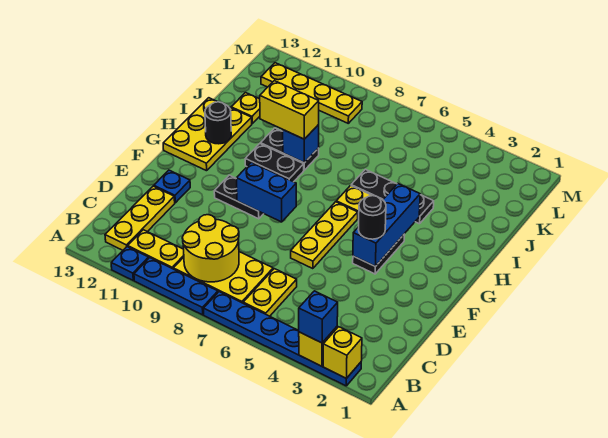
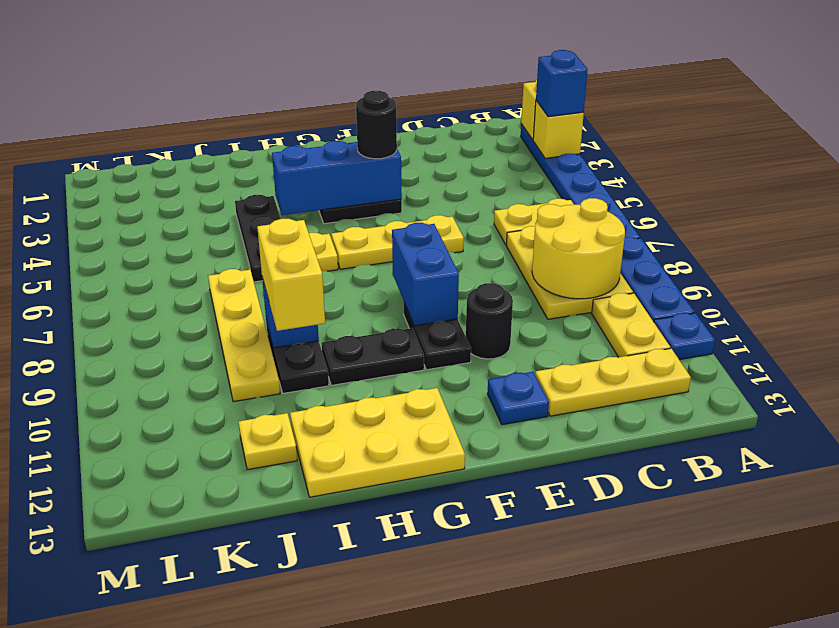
black 1x2 plate [245,144,304,182] -> black 1x2 plate turned to [322,328,424,385]
black 1x1 round brick [205,102,231,144] -> black 1x1 round brick moved to [466,283,513,359]
yellow 1x4 plate [261,63,362,123] -> yellow 1x4 plate moved to [208,269,280,402]

